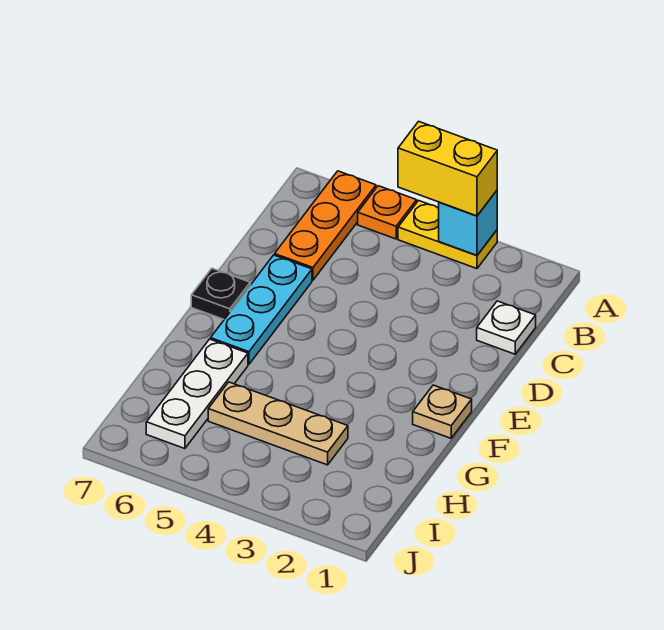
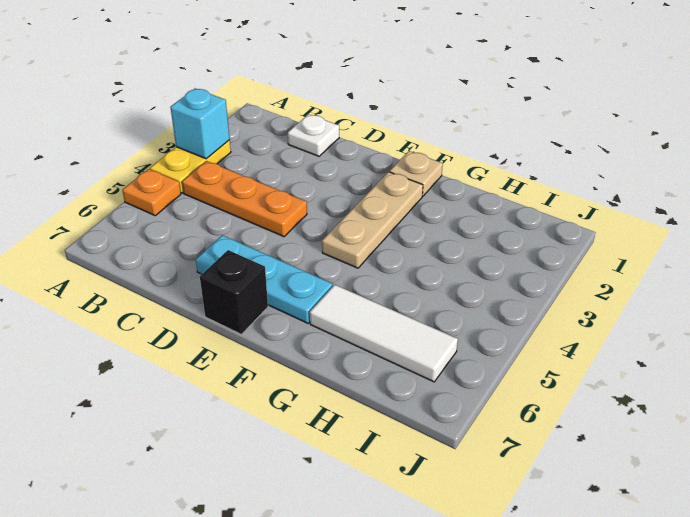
yellow 1x2 brick [398,121,497,216] -> none
orange 1x3 plate [275,171,376,280] -> orange 1x3 plate moved to [182,161,307,237]
black 1x1 plate [191,268,250,319] -> black 1x1 brick [200,250,268,334]
white 1x3 plate [146,339,248,449] -> white 1x3 tile [310,285,458,382]
tan 1x3 plate [208,382,348,465] -> tan 1x3 plate moved to [322,172,423,268]

